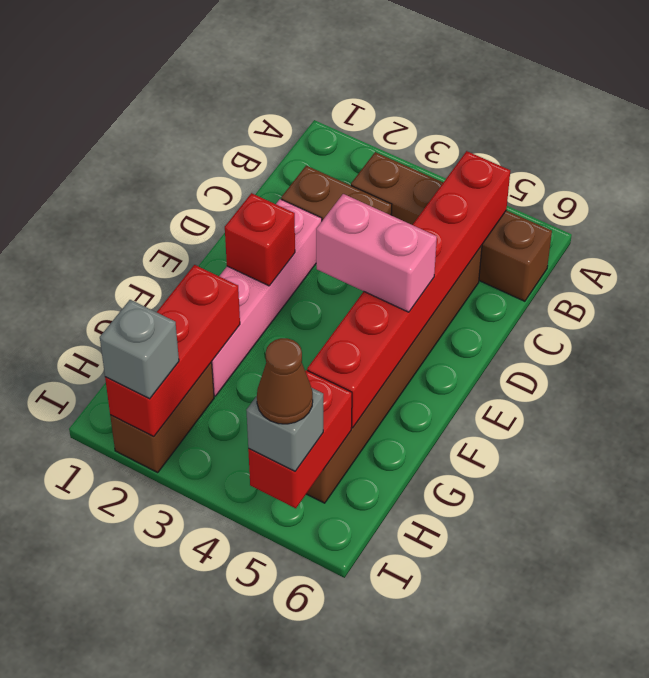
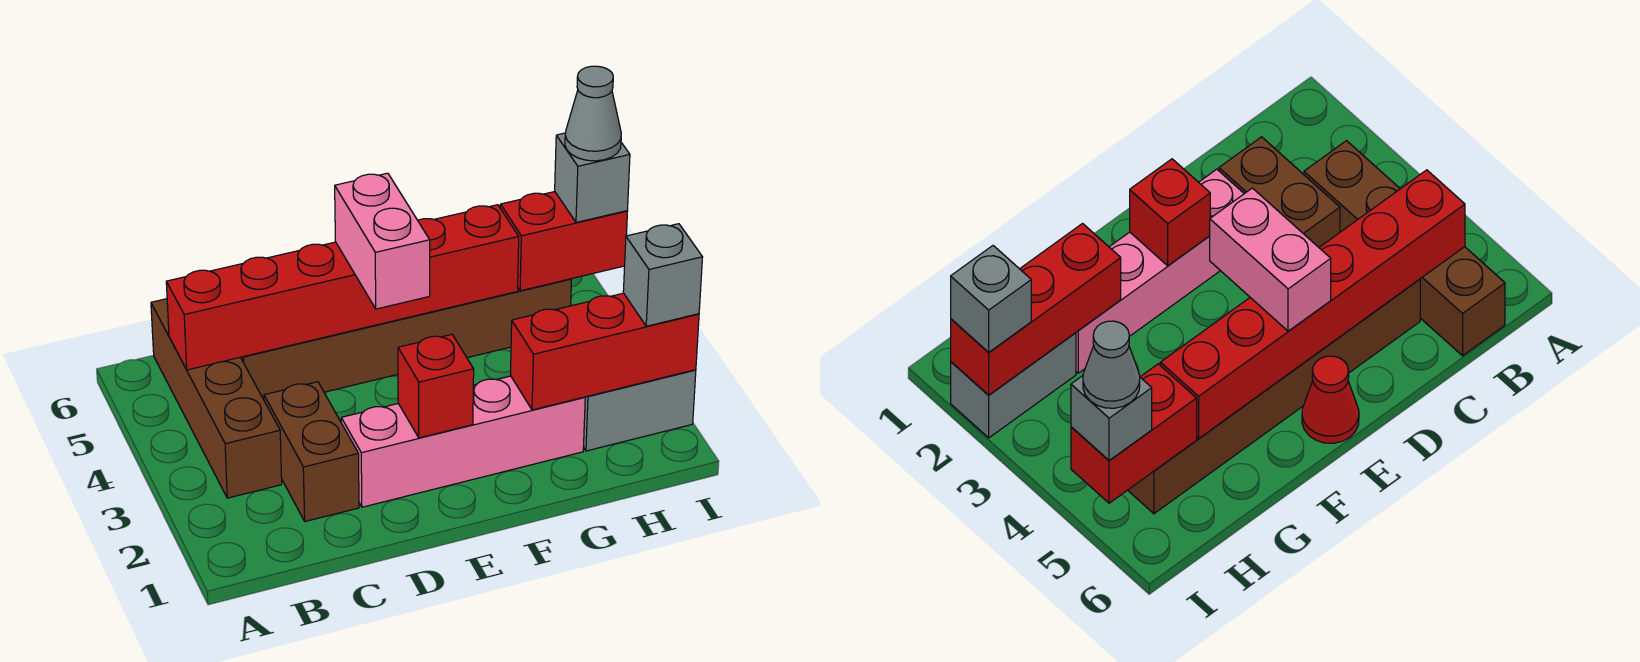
none -> red 1x1 cone [1302,356,1359,443]
brown 1x2 brick [110,362,214,473] -> grey 1x2 brick [584,370,696,451]
brown 1x1 cone [257,338,313,424] -> grey 1x1 cone [565,66,621,161]

